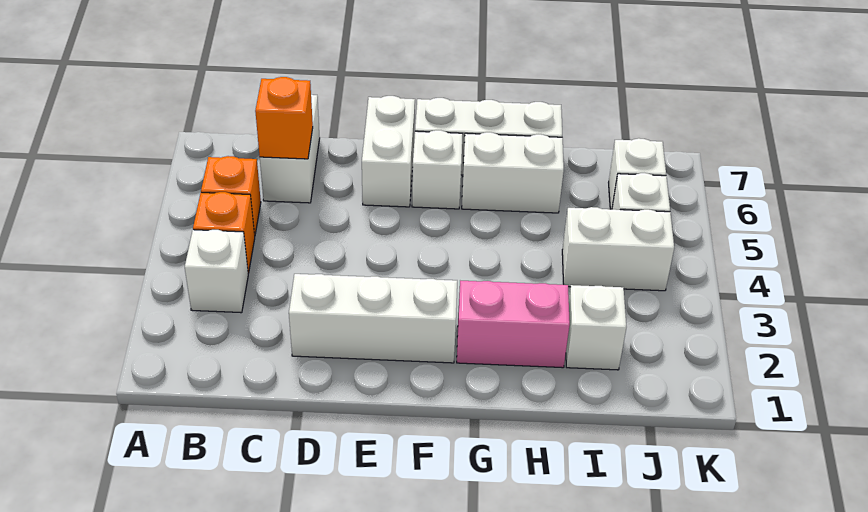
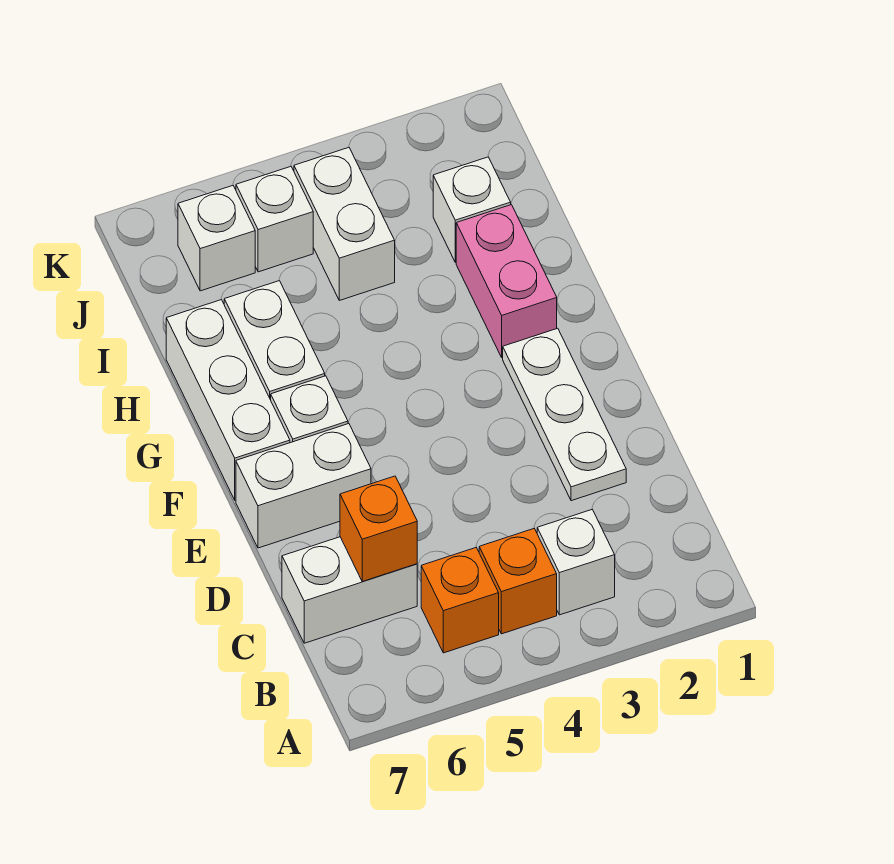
white 1x3 brick [289,274,457,363] -> white 1x3 plate [503,328,626,501]

